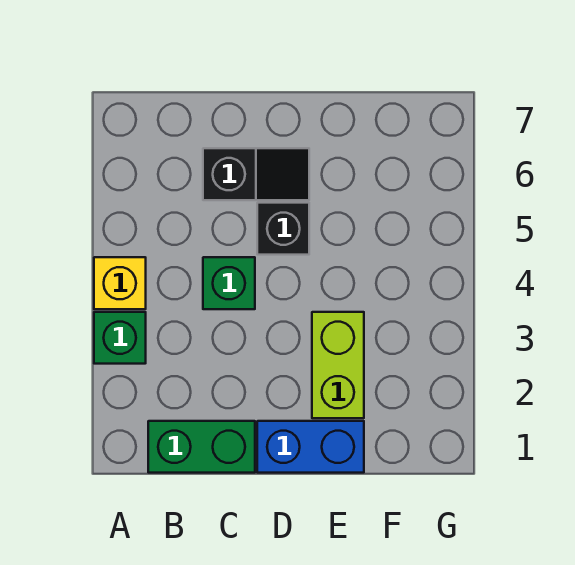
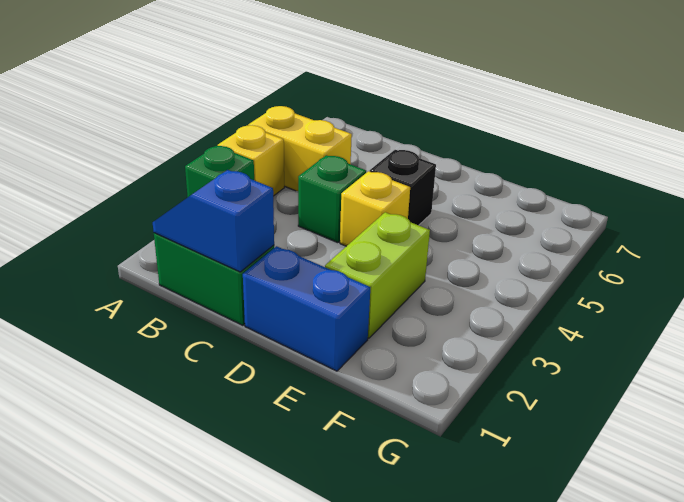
none -> yellow 1x2 brick [248,106,352,191]
none -> blue 1x2 slope [153,170,274,272]
black 1x2 slope [203,148,309,200] -> none
none -> yellow 1x1 brick [340,171,410,246]

